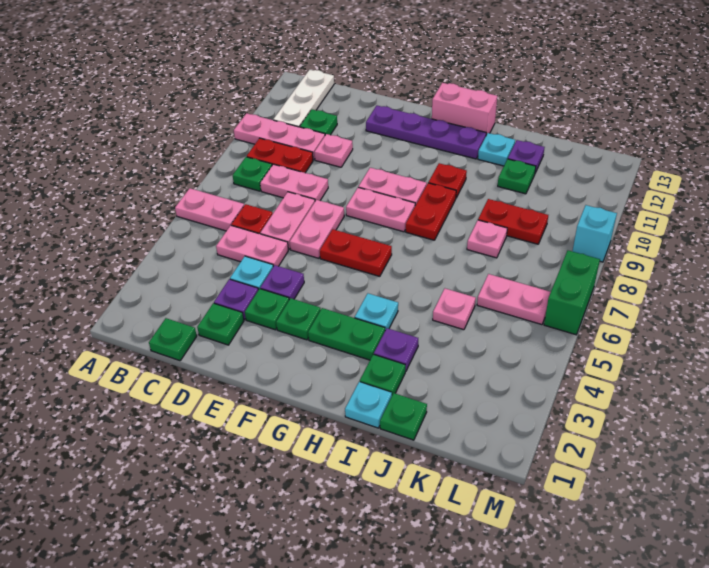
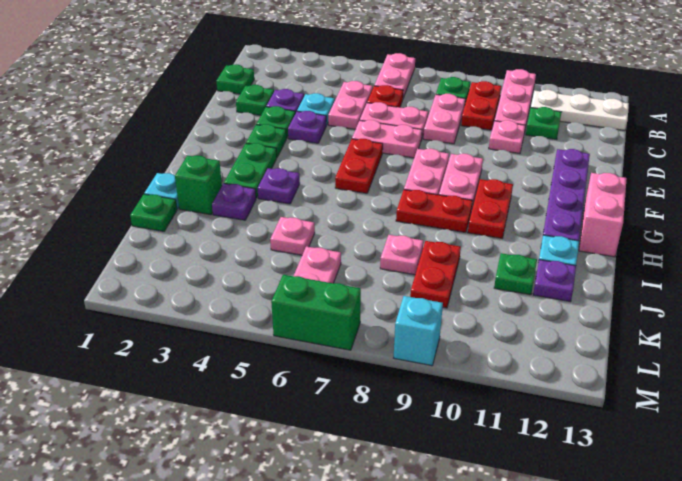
cyan 1x1 plate [355,293,398,330] -> purple 1x1 plate [258,168,300,204]
red 1x1 plate [428,163,467,198] -> red 1x2 plate [468,179,513,238]
green 1x1 plate [360,354,405,395] -> green 1x1 brick [175,156,222,215]

